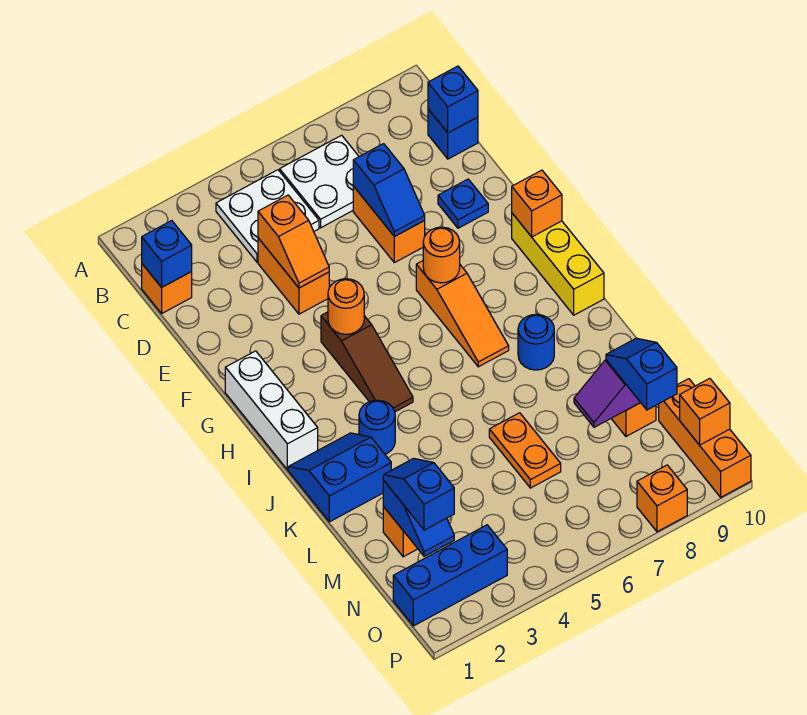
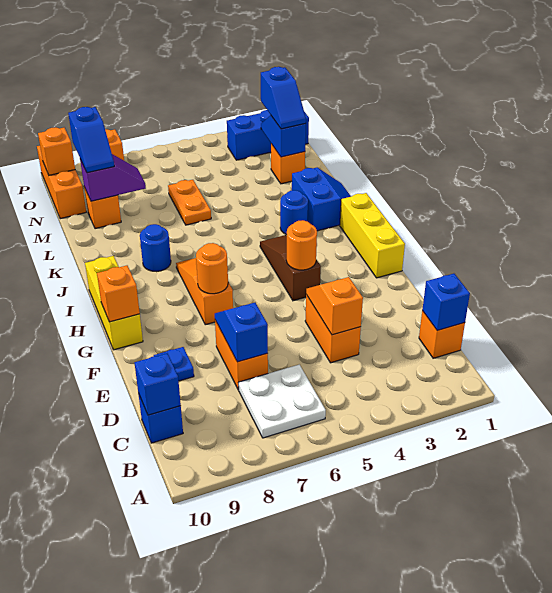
white 2x2 plate [216,170,319,262] -> none
white 1x3 brick [225,351,318,470] -> yellow 1x3 brick [340,193,405,278]
blue 2x2 slope [288,433,391,522] -> blue 2x2 slope turned to [292,167,351,231]

